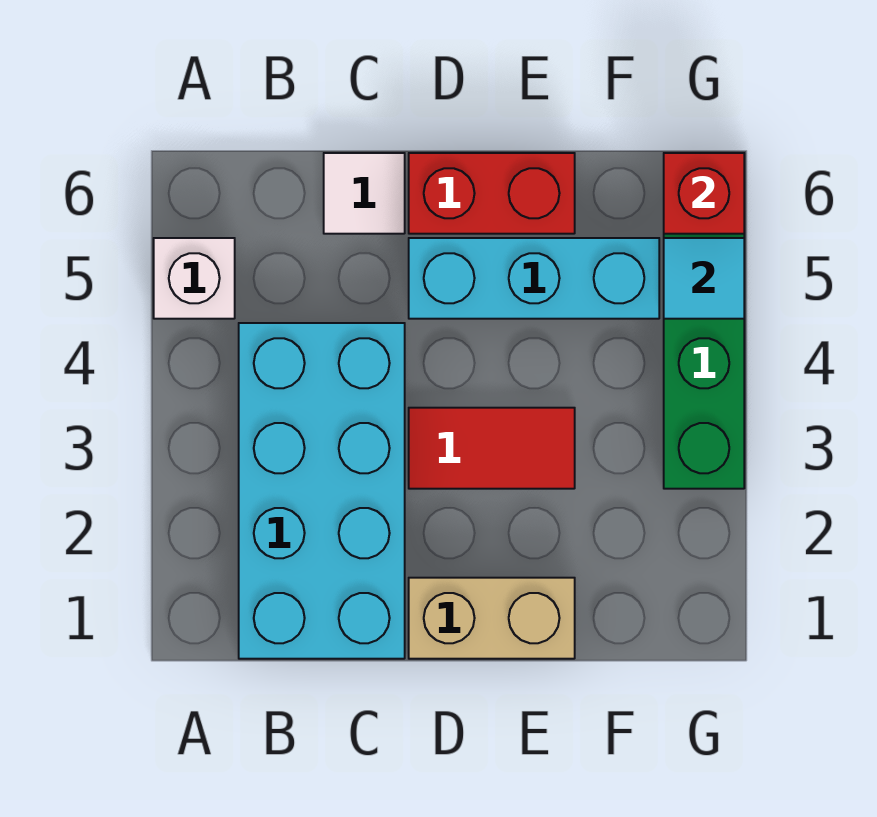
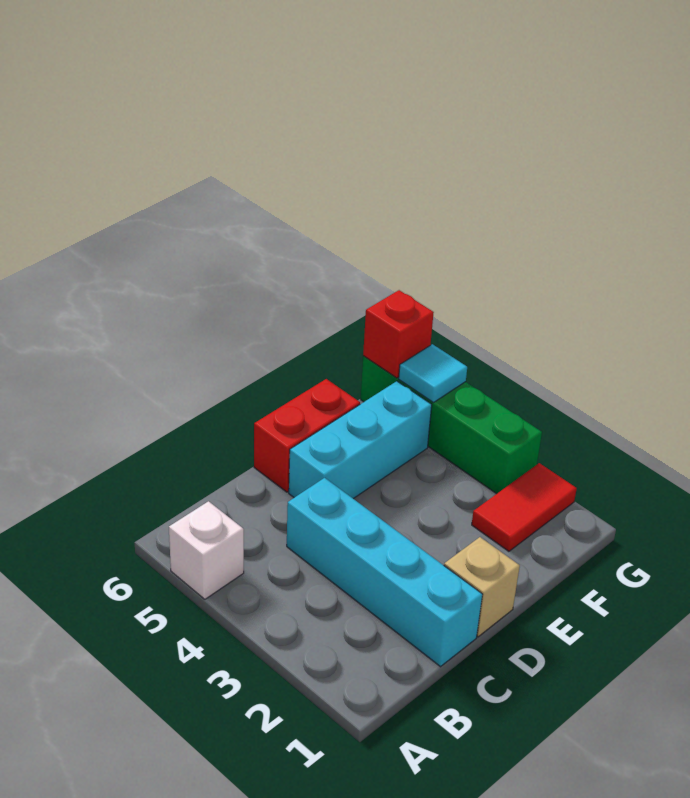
cyan 2x4 brick [239,323,405,659] -> cyan 1x4 brick [287,478,483,667]
white 1x1 tile [324,153,405,234] -> none
tan 1x2 brick [409,578,575,659] -> tan 1x1 brick [444,537,520,637]
red 1x2 tile [409,408,575,489] -> red 1x2 tile moved to [472,463,577,551]

